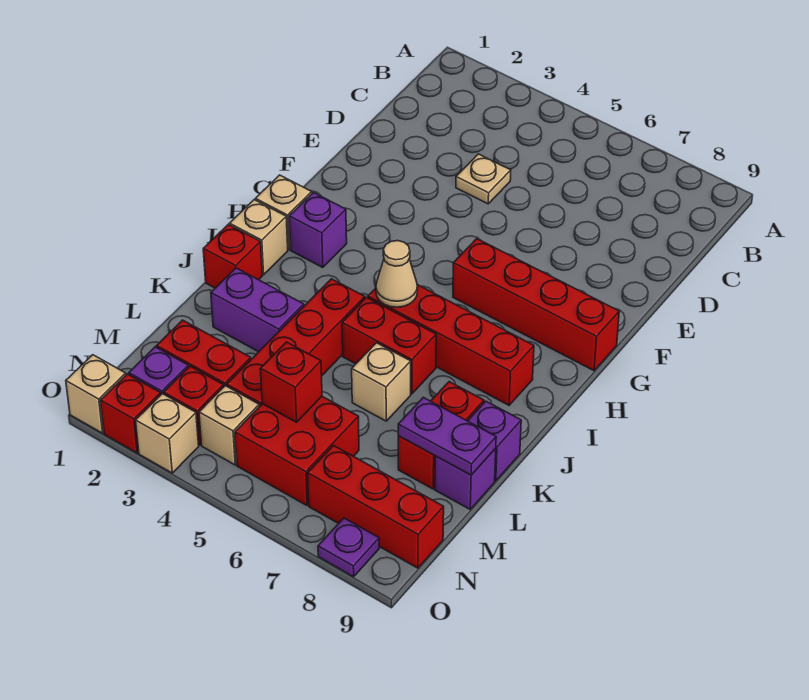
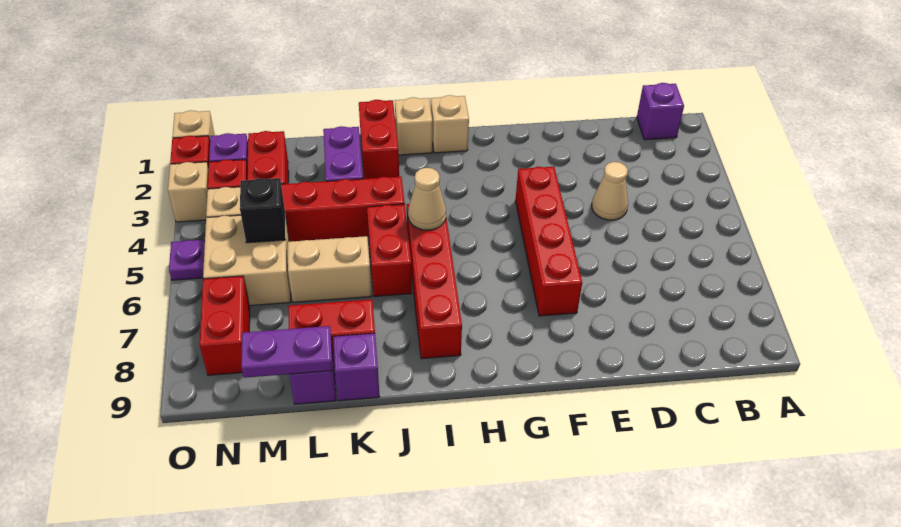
tan 1x1 plate [456,154,511,204] -> tan 1x1 cone [592,162,628,220]
red 1x4 brick [453,239,619,371] -> red 1x4 brick moved to [515,167,582,316]
purple 1x1 brick [289,193,347,268] -> purple 1x1 brick moved to [637,83,684,140]
red 1x1 brick [203,225,262,288] -> red 1x2 brick [359,100,399,179]
tan 1x1 brick [352,343,411,421] -> tan 1x2 brick [288,236,372,302]
purple 1x2 plate [398,397,496,475] -> purple 1x2 plate turned to [241,326,333,378]
red 2x2 brick [235,396,359,505] -> tan 2x2 brick [203,215,291,306]
red 1x1 brick [260,342,322,422] -> black 1x1 brick [240,178,285,243]
red 1x3 brick [308,446,444,568] -> red 1x2 brick [200,276,250,375]
purple 1x1 plate [318,518,379,577] -> purple 1x1 plate moved to [169,240,205,280]

